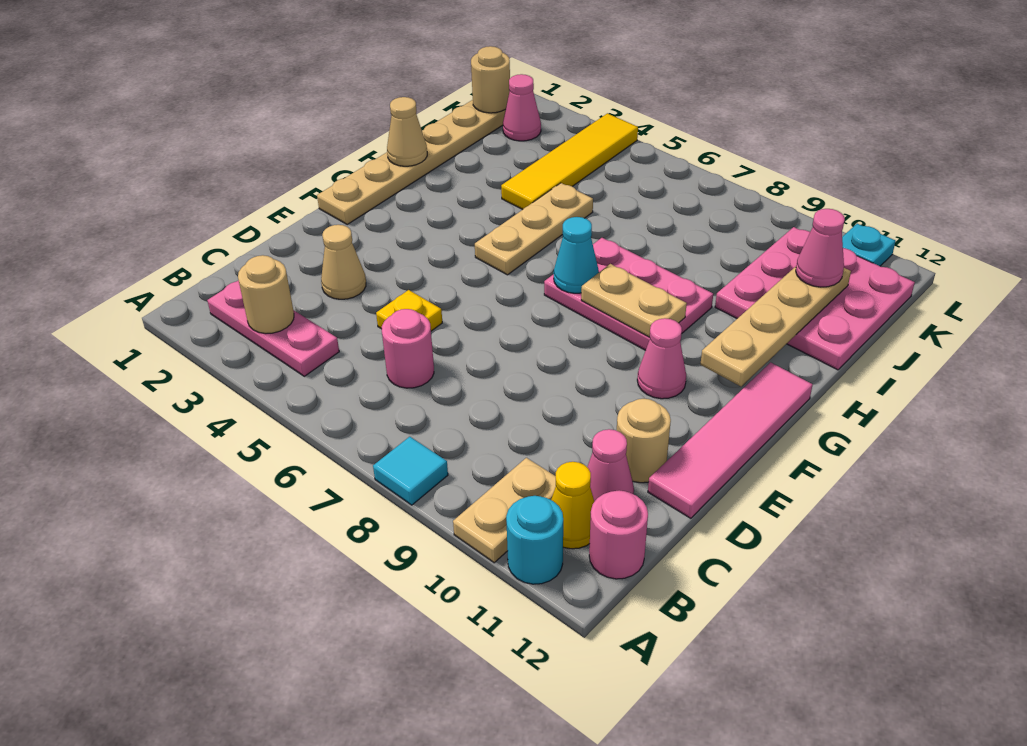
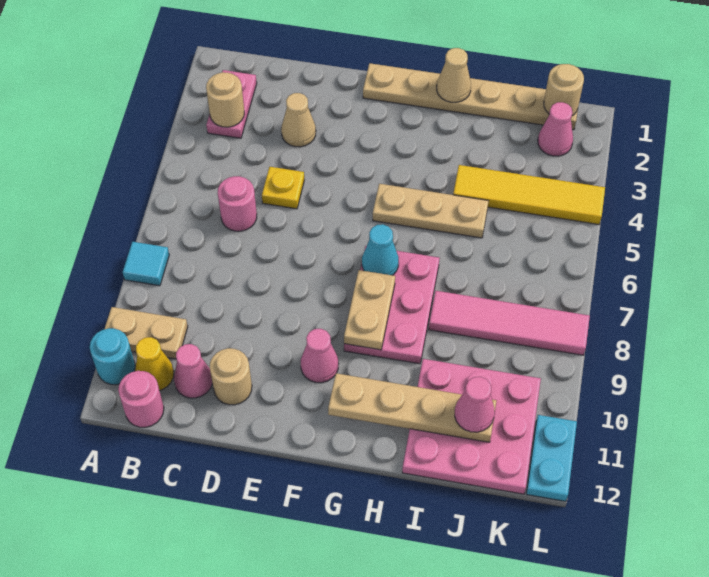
pink 1x3 plate [207,280,339,376] -> pink 1x2 plate [206,70,257,138]
pink 1x4 tile [648,362,813,518] -> pink 1x4 tile moved to [429,291,590,355]
cyan 1x1 plate [842,224,896,266] -> cyan 1x2 plate [526,415,577,501]

